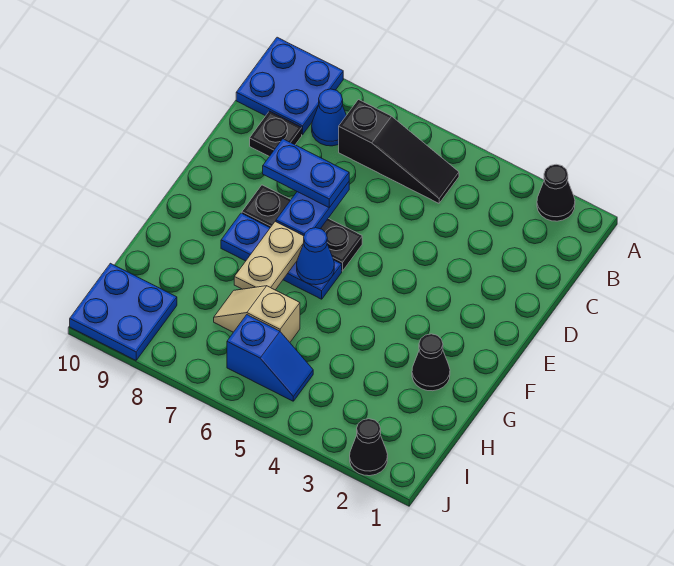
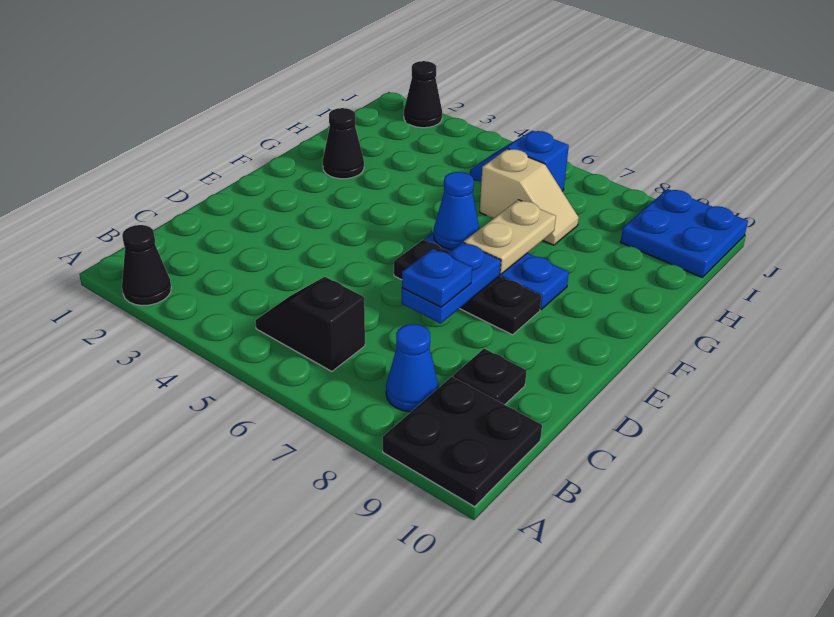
blue 2x2 plate [236,37,343,134] -> black 2x2 plate [383,377,542,507]
black 1x3 slope [339,100,459,203] -> black 1x2 slope [255,277,365,371]
blue 1x2 plate [263,139,349,208] -> blue 1x1 plate [402,249,472,307]

